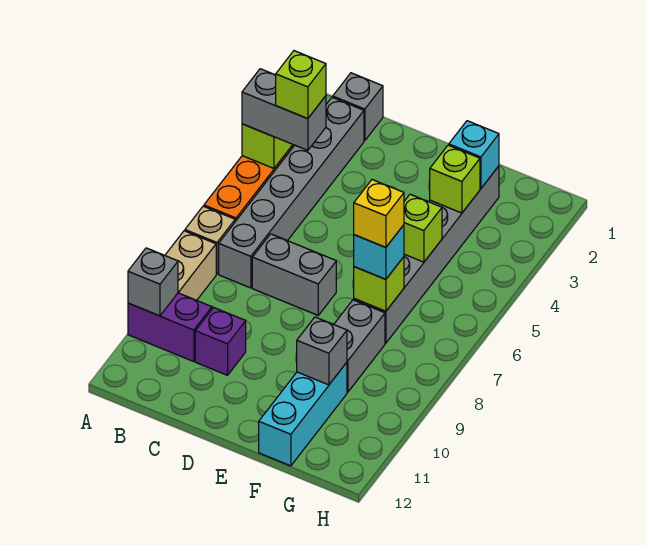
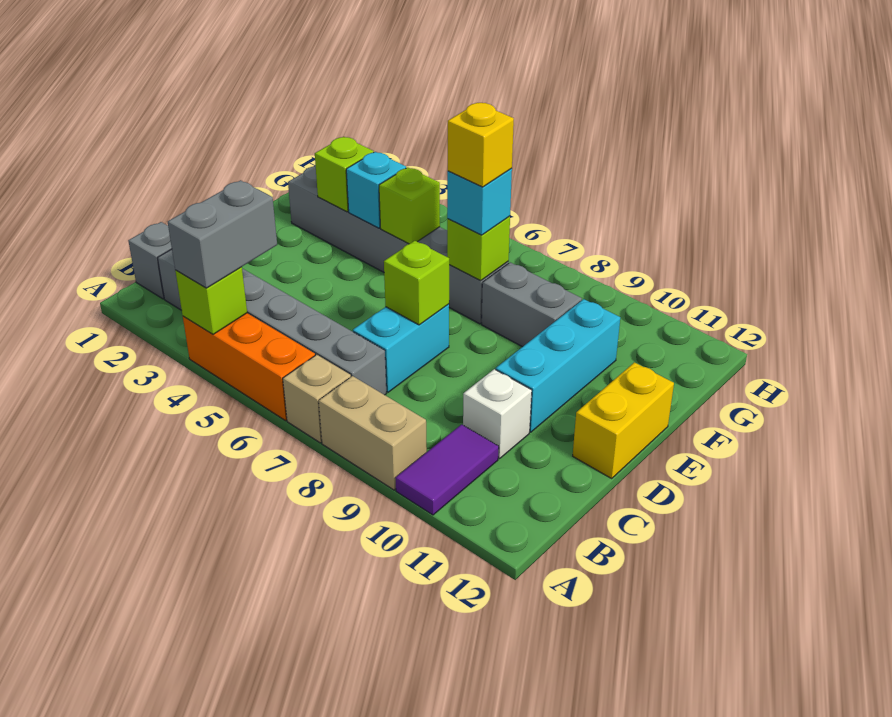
purple 1x2 brick [128,293,212,362] -> purple 1x2 tile [395,424,499,515]
grey 1x1 brick [128,248,178,316] -> none
lime 1x1 brick [276,51,326,119] -> lime 1x1 brick moved to [384,241,449,325]
grey 1x2 brick [252,234,336,315] -> cyan 1x2 brick [353,304,449,392]
purple 1x1 brick [195,308,246,375] -> white 1x1 brick [463,369,532,459]
none -> yellow 1x2 brick [573,362,674,478]
cyan 1x1 brick [449,121,499,188] -> cyan 1x1 brick moved to [346,152,406,228]
cyan 1x3 brick [259,362,347,466] -> cyan 1x3 brick turned to [496,299,620,432]
grey 1x1 brick [297,317,347,385] -> none

